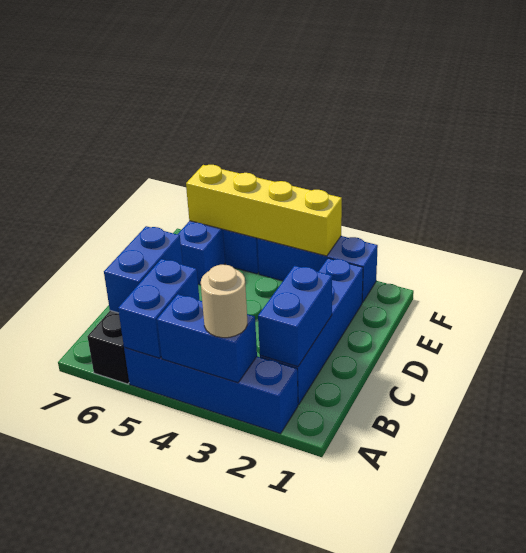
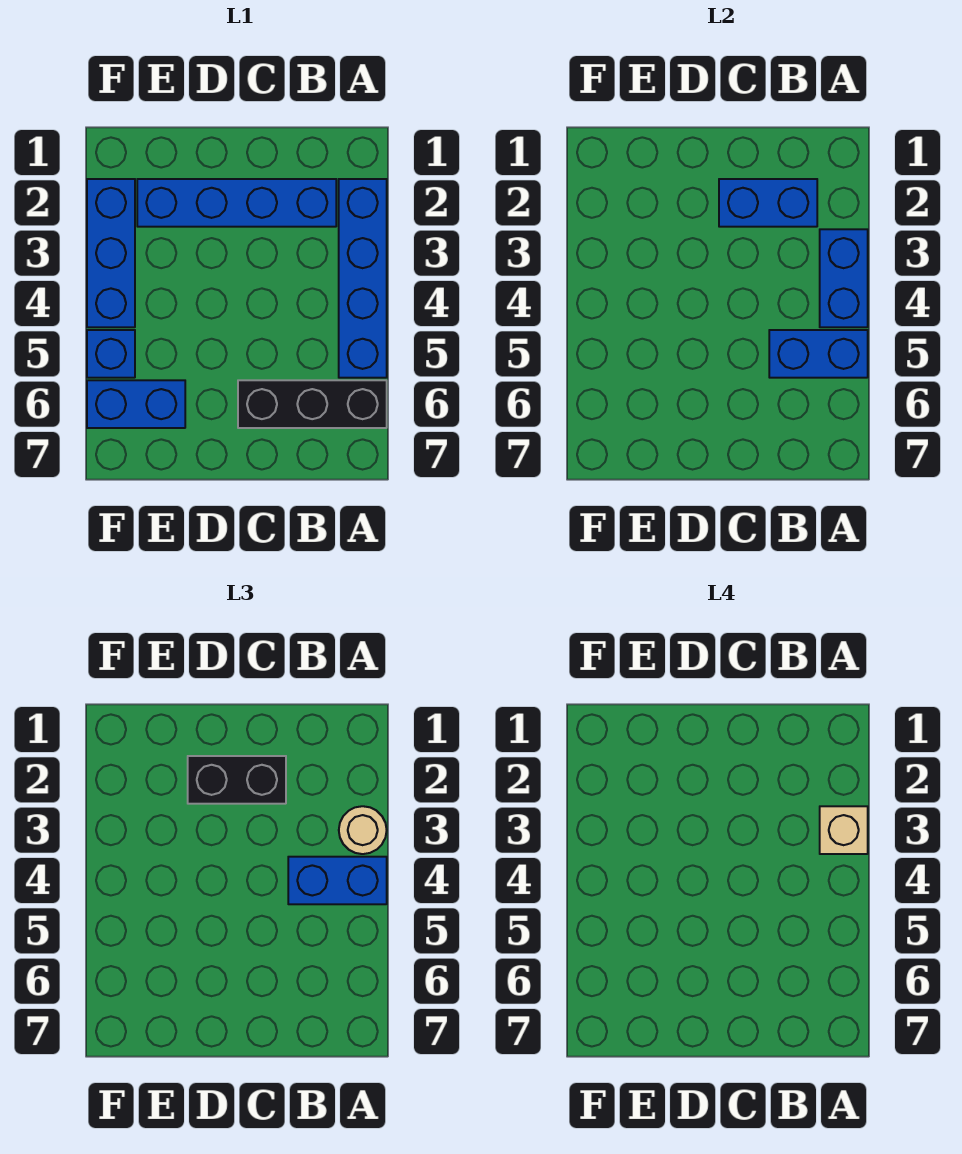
none -> tan 1x1 brick [820,806,868,854]
blue 1x2 brick [104,226,183,313] -> blue 1x2 brick moved to [288,857,387,904]
none -> black 1x2 brick [188,756,286,804]
yellow 1x4 brick [186,165,342,256] -> none

